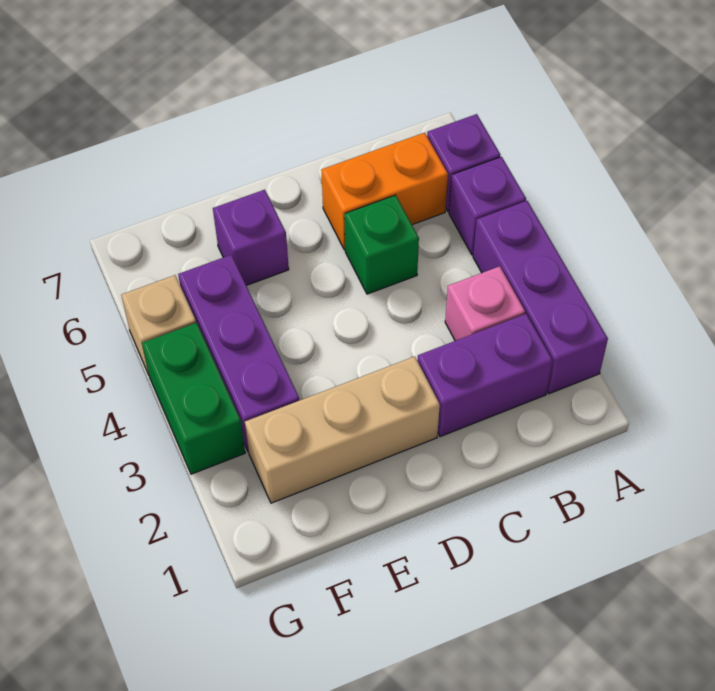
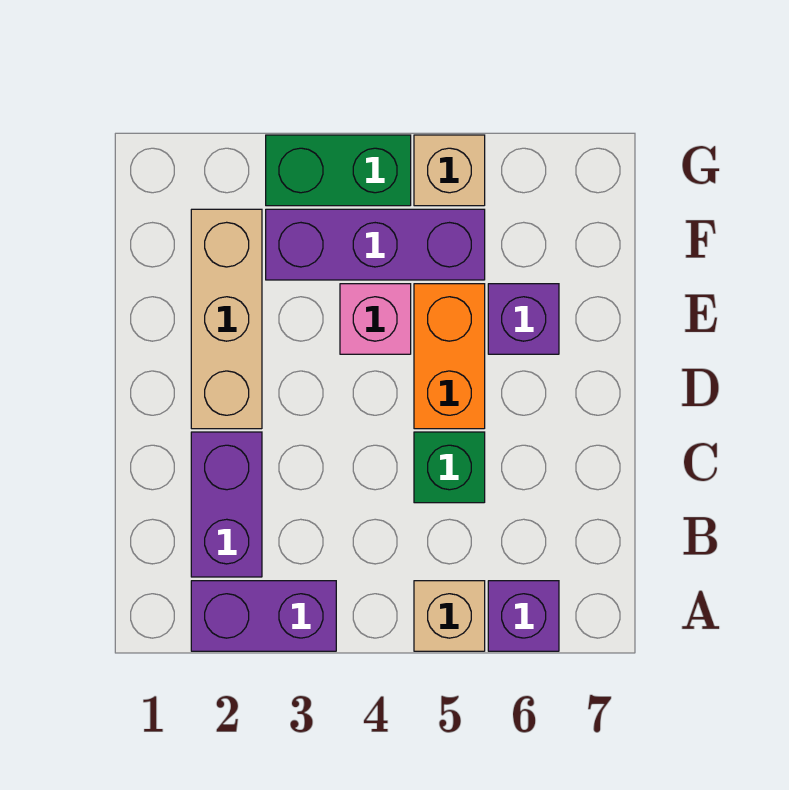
purple 1x3 brick [473,201,608,394] -> purple 1x2 brick [191,581,336,651]
purple 1x1 brick [449,157,526,255] -> tan 1x1 brick [414,581,485,651]
pink 1x1 brick [445,266,525,341] -> pink 1x1 brick moved to [340,284,411,354]
orange 1x2 brick [321,133,448,250] -> orange 1x2 brick moved to [414,284,485,429]

